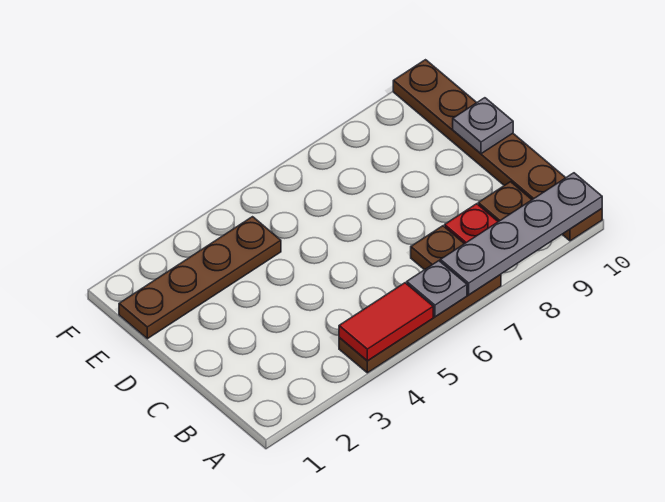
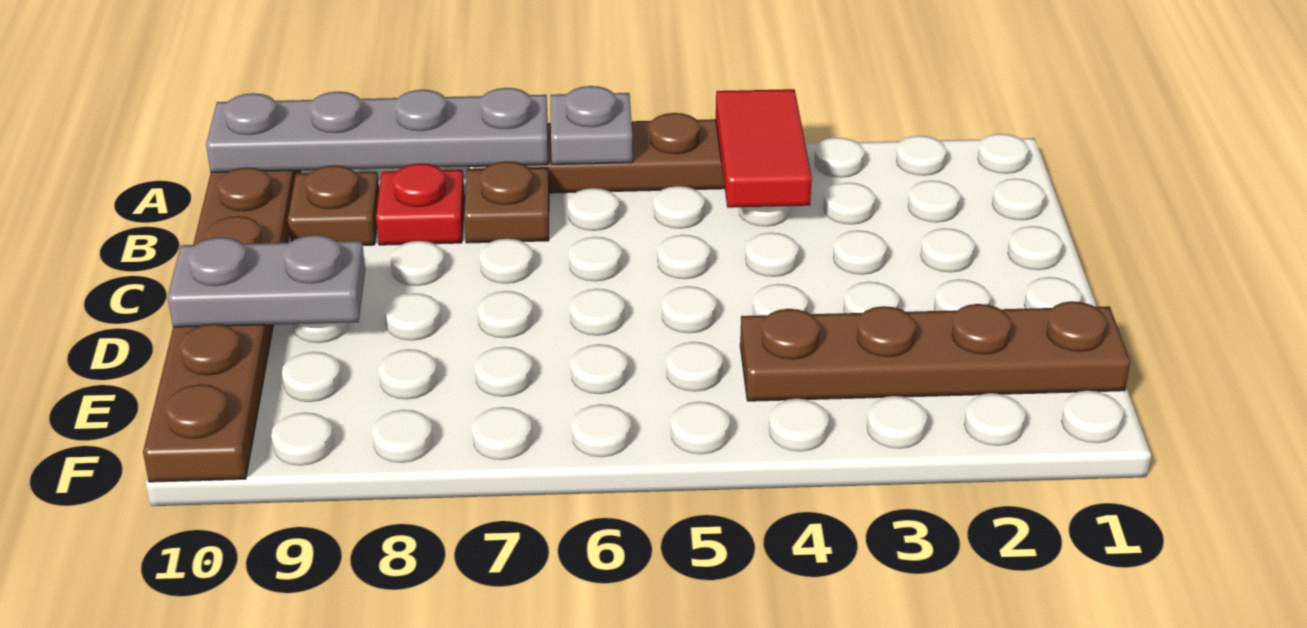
red 1x2 tile [339,283,433,361] -> red 1x2 tile turned to [716,89,812,208]
grey 1x1 plate [453,98,513,154] -> grey 1x2 plate [168,235,365,327]

